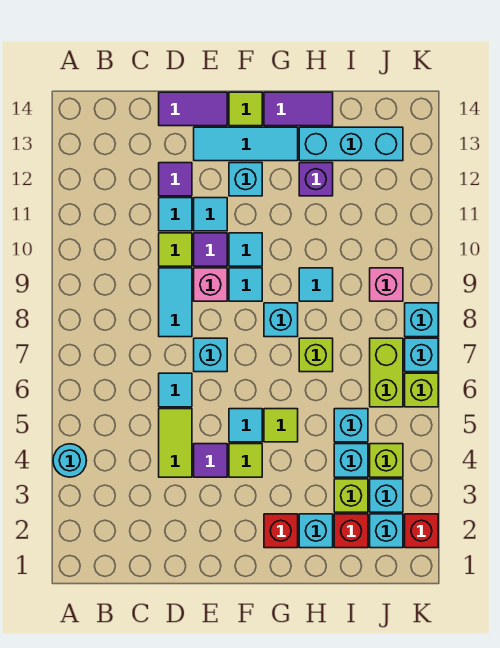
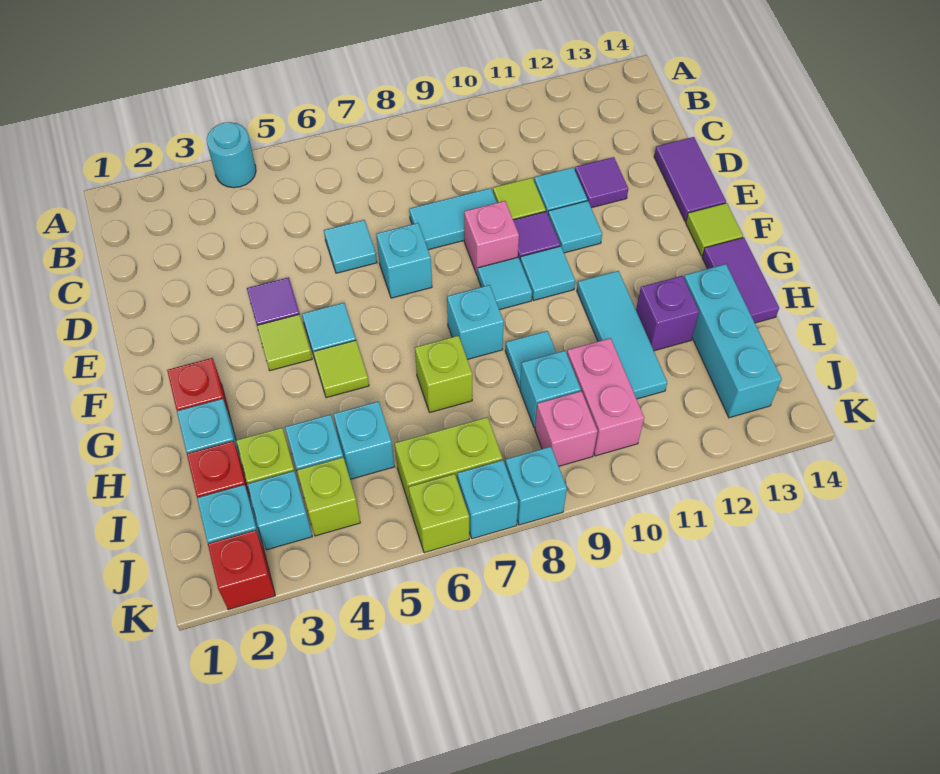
lime 1x2 tile [159,409,192,477] -> none
cyan 1x3 tile [194,127,298,161] -> cyan 1x3 tile moved to [577,271,667,399]
cyan 1x1 brick [229,163,262,196] -> cyan 1x1 brick moved to [520,351,581,428]
none -> pink 1x2 brick [567,338,644,456]

